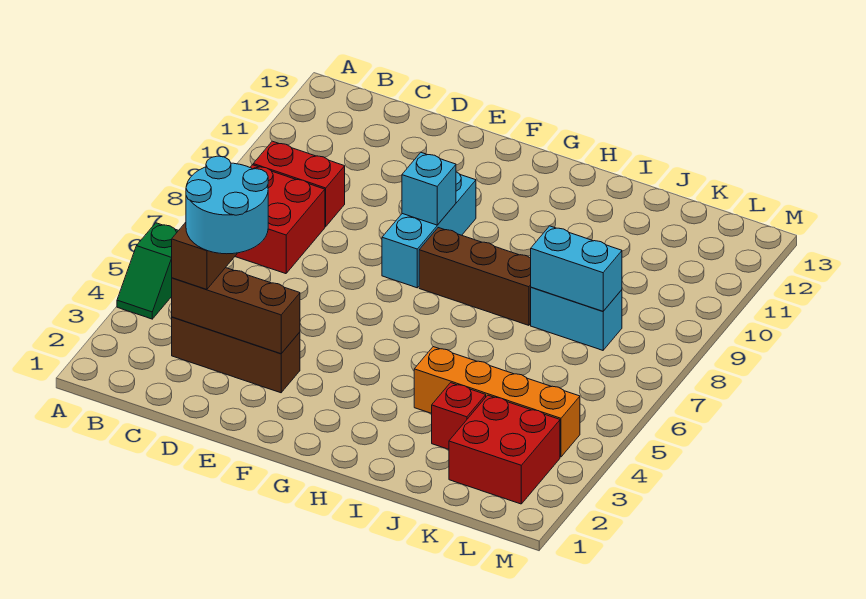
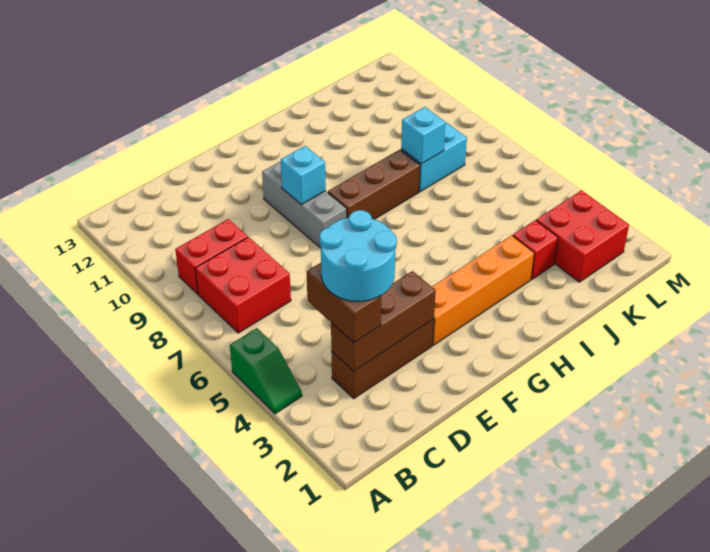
cyan 1x3 brick [382,172,476,288] -> grey 1x3 brick [262,162,347,248]
orange 1x4 brick [414,347,580,457] -> orange 1x4 brick moved to [432,235,534,345]
cyan 1x2 brick [531,226,622,311] -> cyan 1x1 brick [401,107,446,164]

